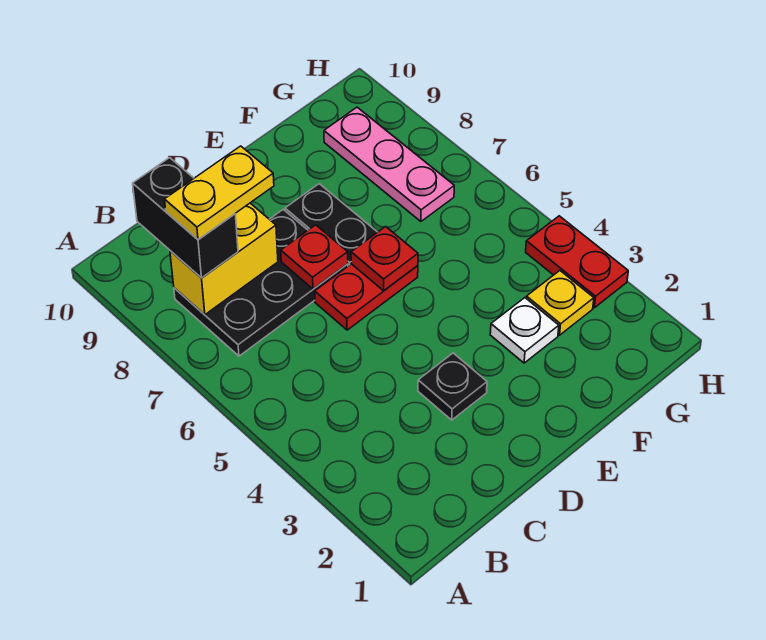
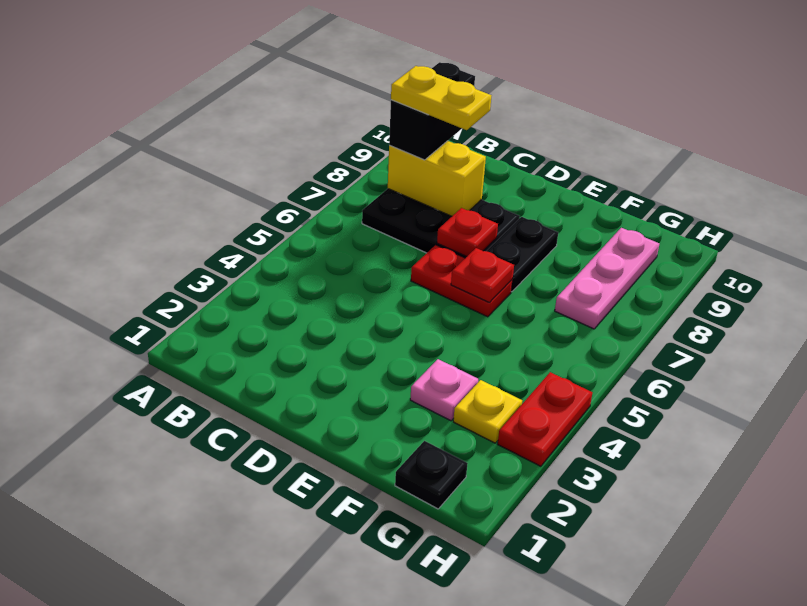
black 1x1 plate [418,353,487,420] -> black 1x1 plate moved to [395,441,468,509]
white 1x1 plate [490,298,559,363] -> pink 1x1 plate [410,359,478,421]

